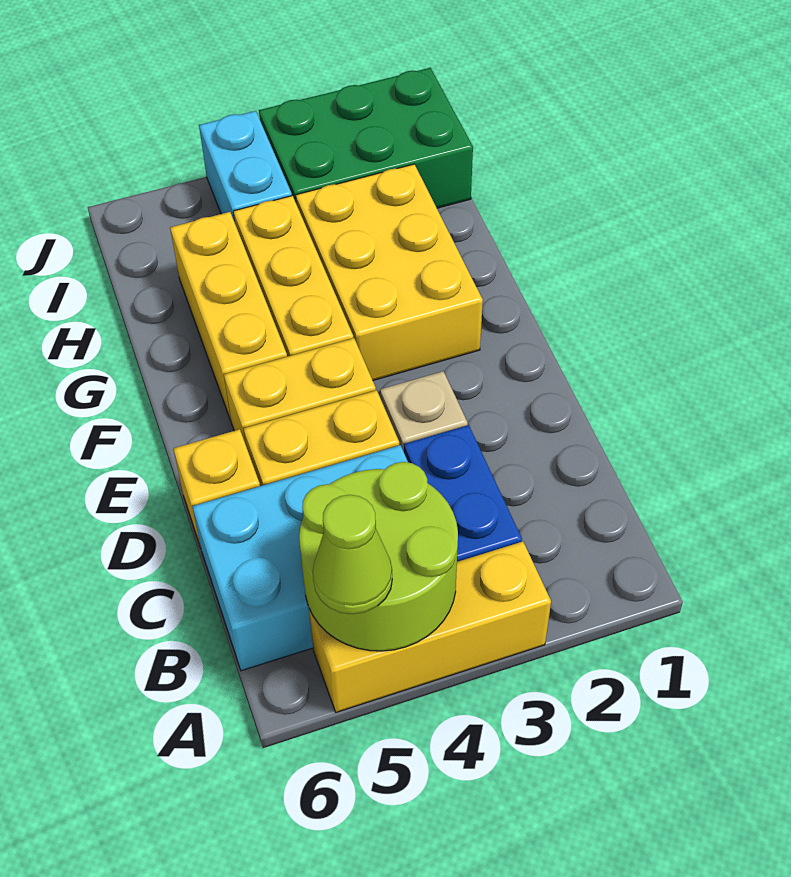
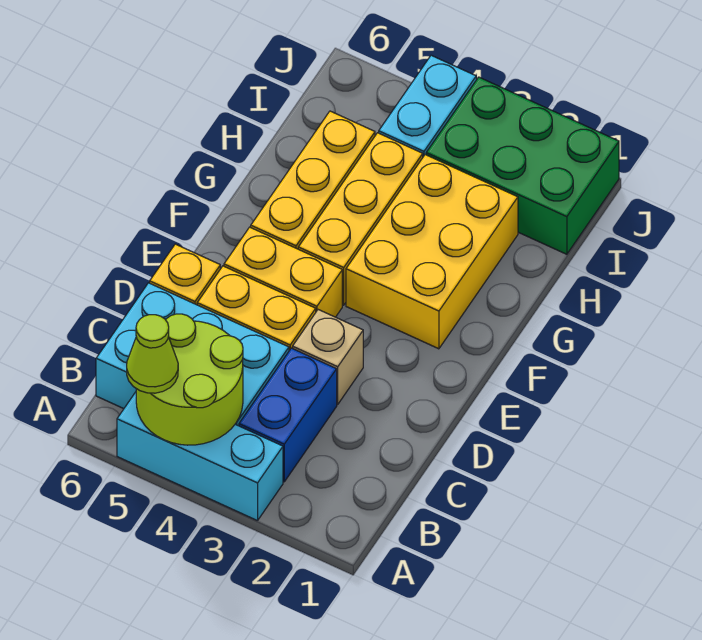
yellow 1x3 brick [309,542,551,712] -> cyan 1x3 brick [117,392,283,521]

